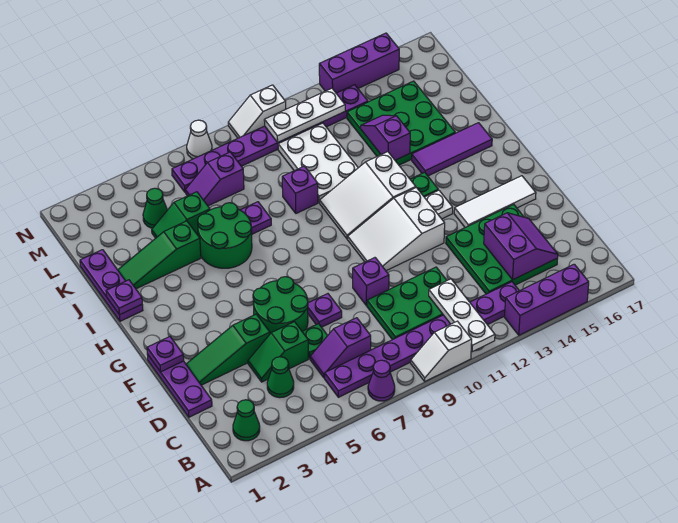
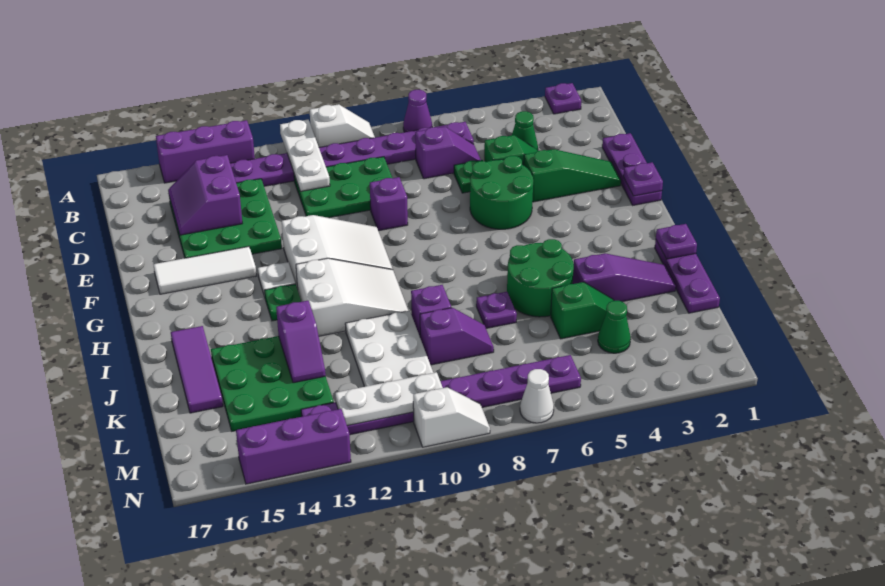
green 1x1 cone [233,400,260,441] -> none
purple 1x1 plate [308,294,342,327] -> purple 1x1 plate moved to [545,83,581,114]
purple 1x3 tile [412,123,492,176] -> purple 1x3 tile turned to [171,326,223,413]
green 1x3 slope [118,221,201,289] -> purple 1x3 slope [573,253,676,302]
purple 1x2 slope [185,152,244,206] -> purple 1x2 slope moved to [420,308,494,365]

